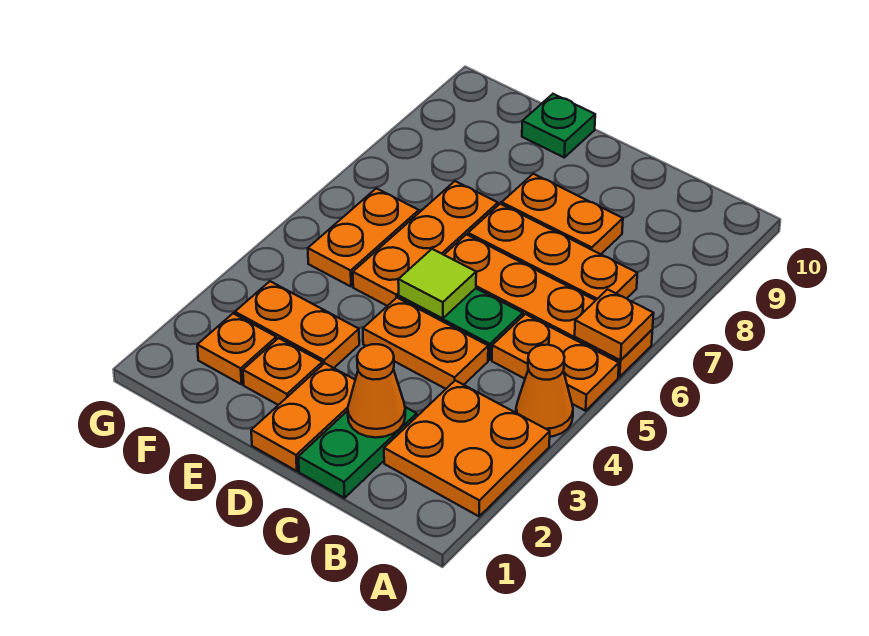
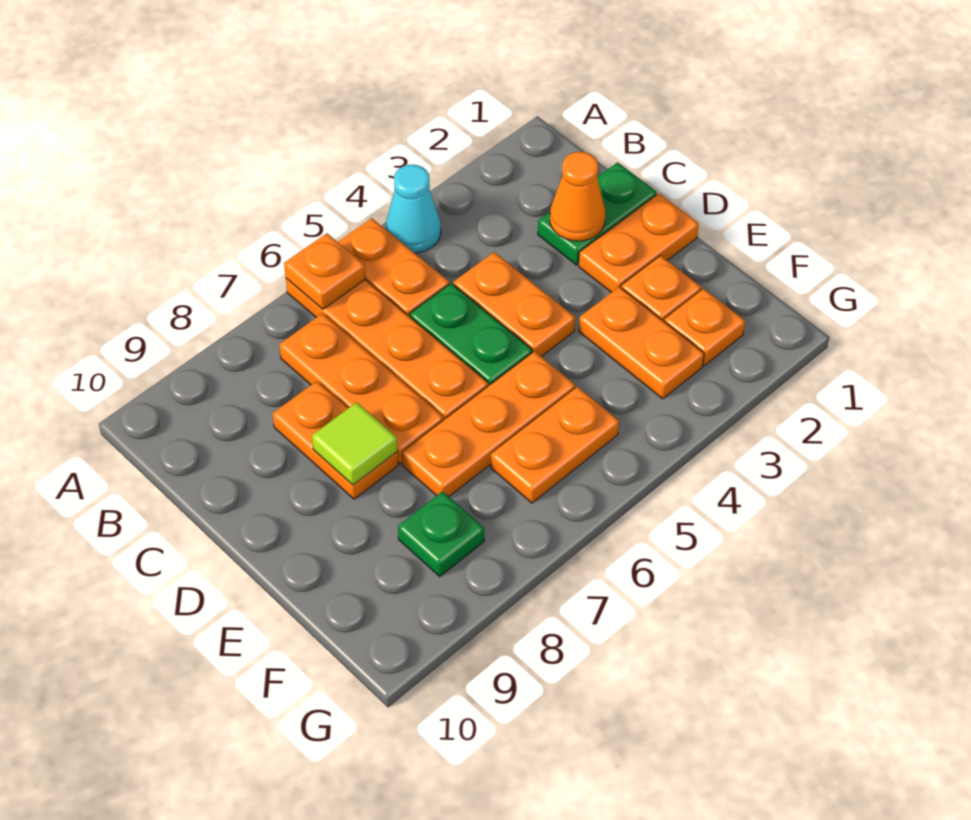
orange 2x2 plate [384,380,550,516] -> none
orange 1x1 cone [516,345,573,437] -> cyan 1x1 cone [386,165,441,253]
lime 1x1 tile [398,249,476,318] -> lime 1x1 tile moved to [312,402,398,485]
green 1x1 plate [522,94,595,157] -> green 1x1 plate moved to [398,491,484,577]

